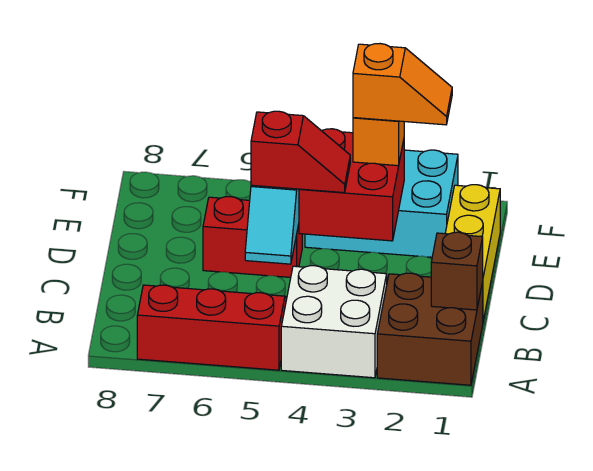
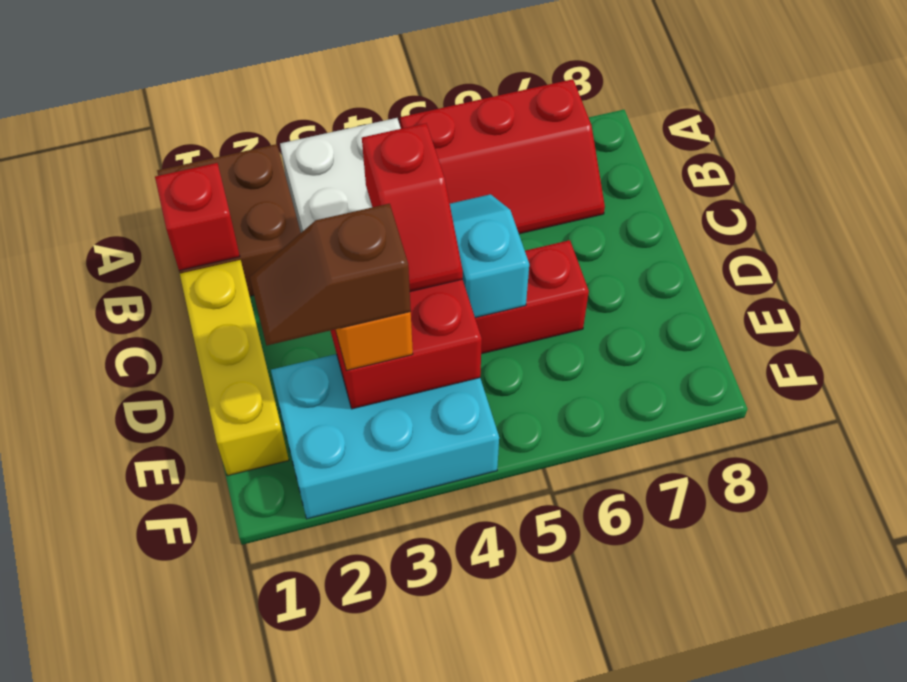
brown 1x1 brick [431,232,483,310] -> red 1x1 brick [155,163,240,271]
red 1x2 slope [251,111,350,193] -> red 1x2 slope turned to [362,123,463,292]
orange 1x2 slope [353,44,452,125] -> brown 1x2 slope [250,204,411,345]

